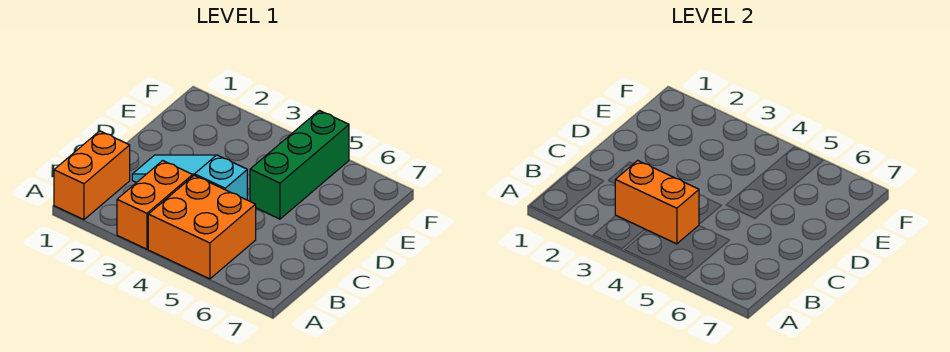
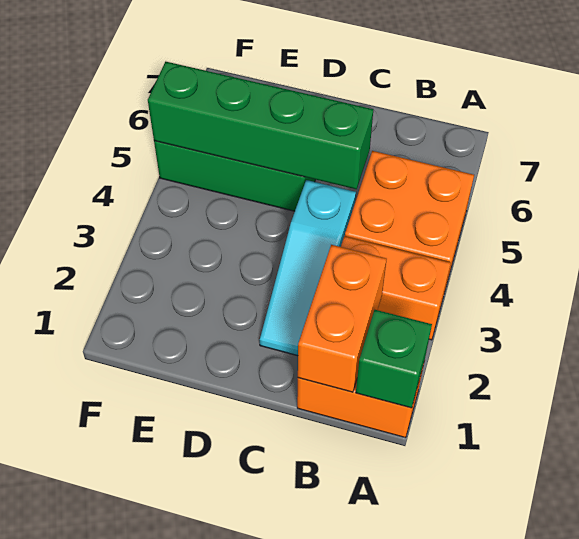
none -> green 1x1 brick [356,310,432,408]
orange 1x2 brick [615,161,699,244] -> orange 1x2 brick moved to [298,245,387,392]
none -> green 1x4 brick [148,62,373,189]

